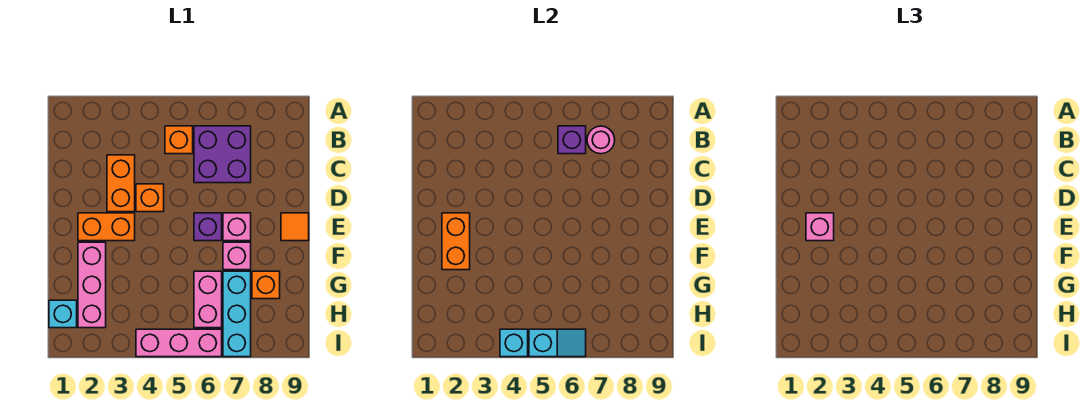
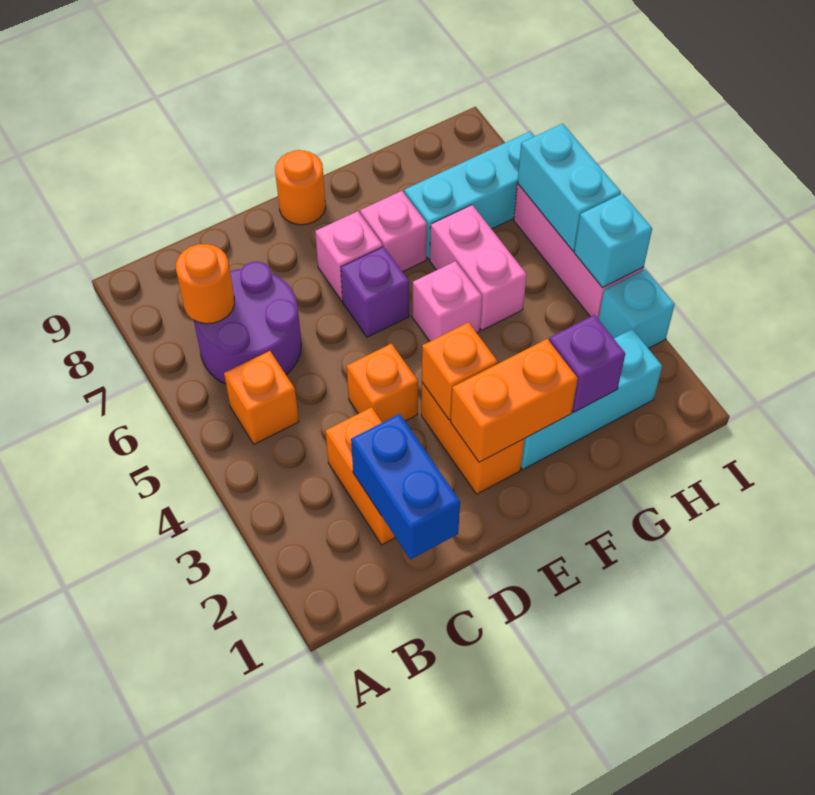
purple 2x2 brick [194,126,251,183] -> purple 2x2 round brick [194,261,301,384]
purple 1x1 brick [558,126,586,154] -> purple 1x1 brick moved to [549,315,625,412]
pink 1x1 round brick [587,126,615,154] -> orange 1x1 round brick [176,244,234,324]
none -> blue 1x2 brick [351,414,460,559]
orange 1x2 brick [107,155,135,212] -> orange 1x2 brick turned to [325,407,396,545]
pink 1x1 brick [806,213,834,241] -> pink 1x1 brick moved to [412,261,482,341]
orange 1x1 tile [281,213,309,241] -> orange 1x1 round brick [275,150,326,225]
pink 1x3 brick [78,242,106,328] -> cyan 1x3 brick [521,329,662,470]
pink 1x2 brick [194,271,222,328] -> pink 1x2 brick turned to [430,205,527,330]
orange 1x1 brick [252,271,280,299] -> orange 1x1 brick moved to [422,322,498,420]
cyan 1x1 brick [49,300,77,328] -> cyan 1x1 brick moved to [598,269,675,349]
cyan 1x2 slope [529,329,586,357] -> cyan 1x2 brick [517,124,621,251]

